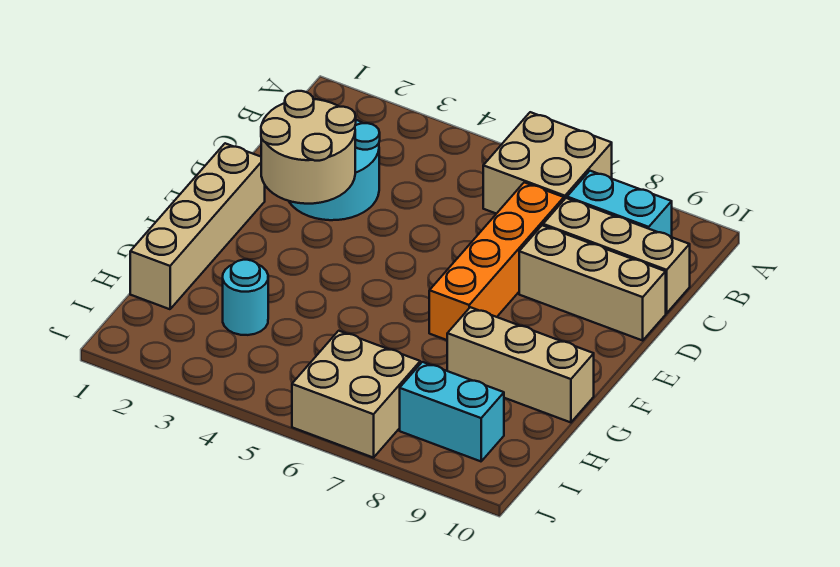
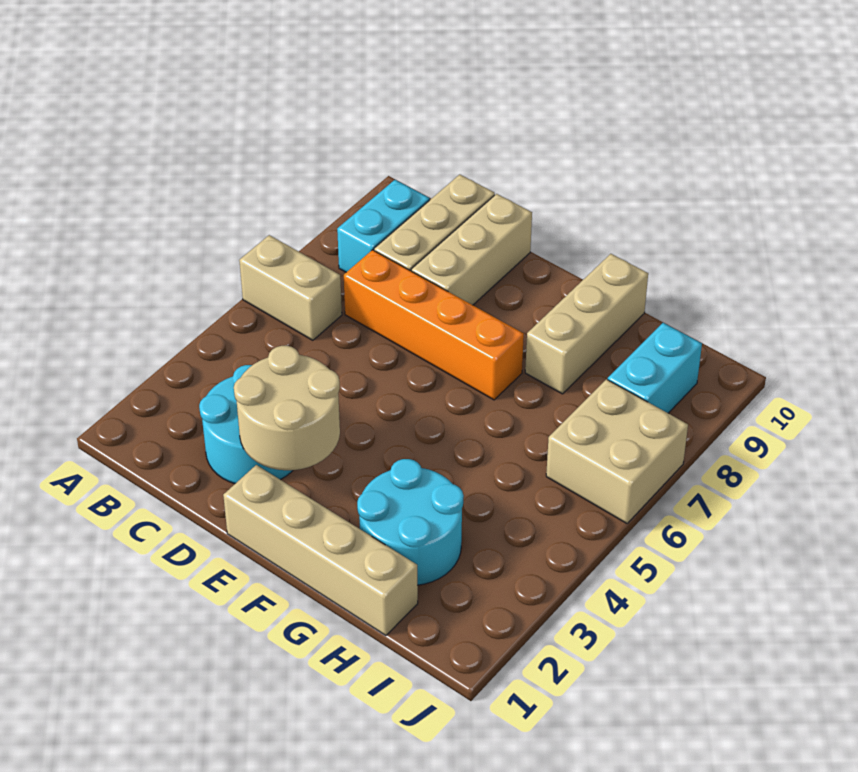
tan 2x2 brick [483,112,612,214] -> tan 1x2 brick [239,235,342,340]
cyan 1x1 round brick [223,260,268,335] -> cyan 2x2 round brick [357,459,464,585]

